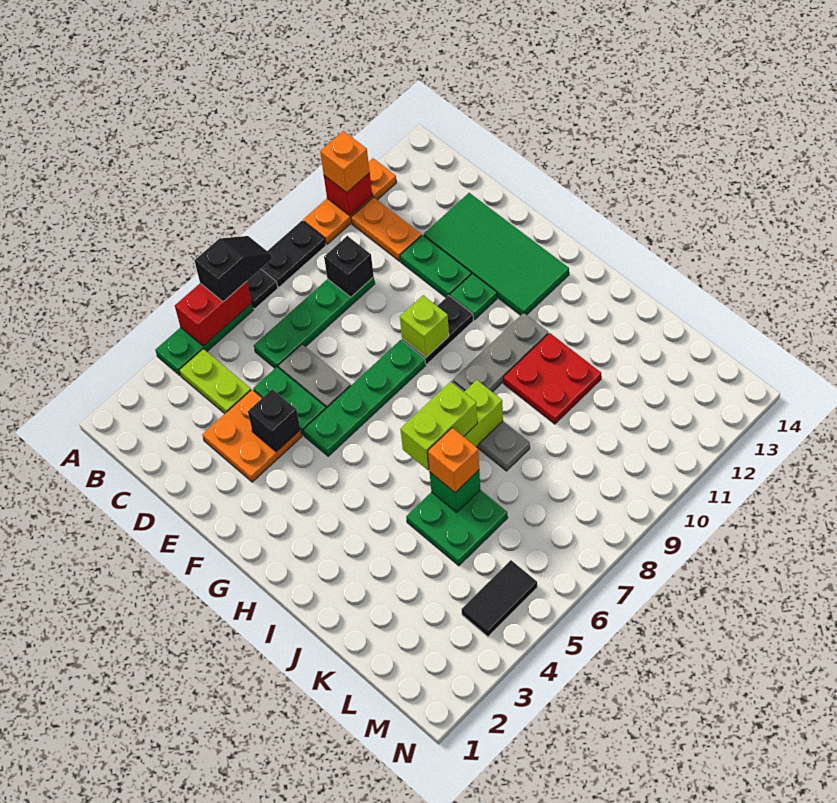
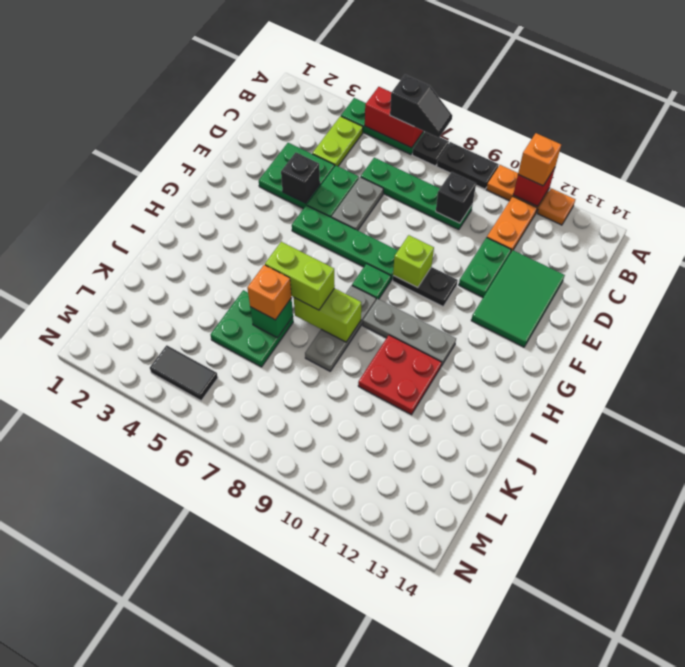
orange 2x2 plate [202,390,302,482] -> green 2x2 plate [259,143,335,209]
green 2x4 tile [424,193,569,315] -> green 2x3 tile [471,250,565,347]
green 1x1 plate [450,274,497,320] -> green 1x1 plate moved to [352,264,391,300]

